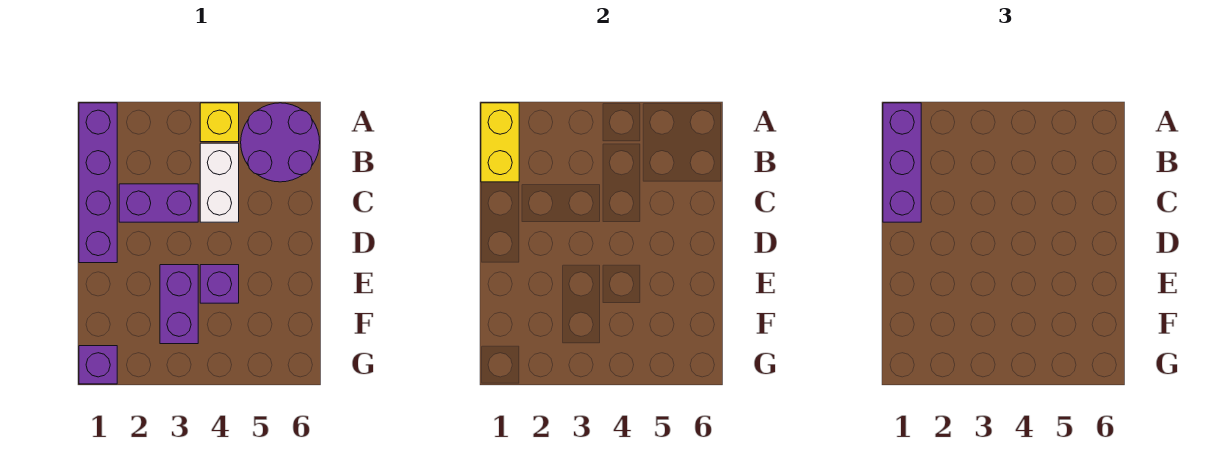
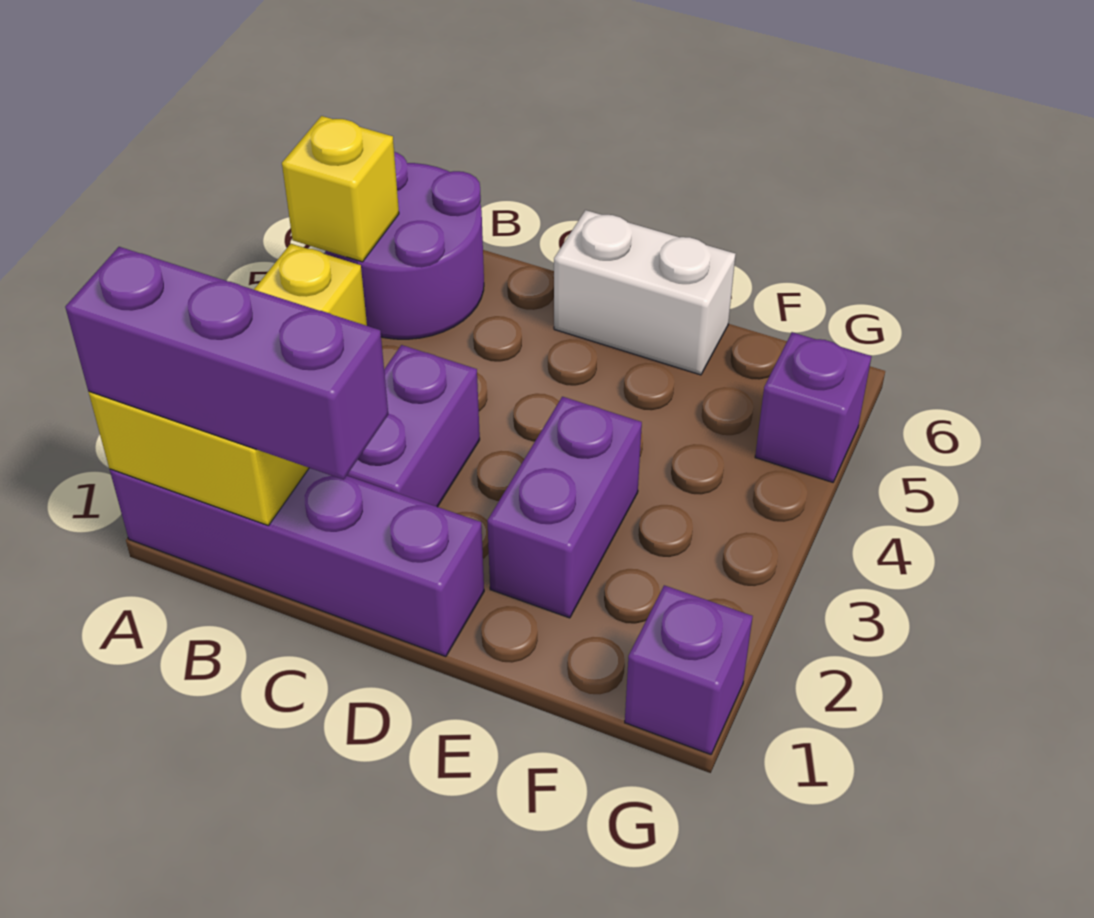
none -> yellow 1x1 brick [282,116,399,262]
white 1x2 brick [200,143,239,222] -> white 1x2 brick moved to [554,210,736,375]
purple 1x2 brick [160,265,198,344] -> purple 1x2 brick turned to [487,397,642,618]
purple 1x1 brick [200,265,239,303] -> purple 1x1 brick moved to [755,332,872,482]

